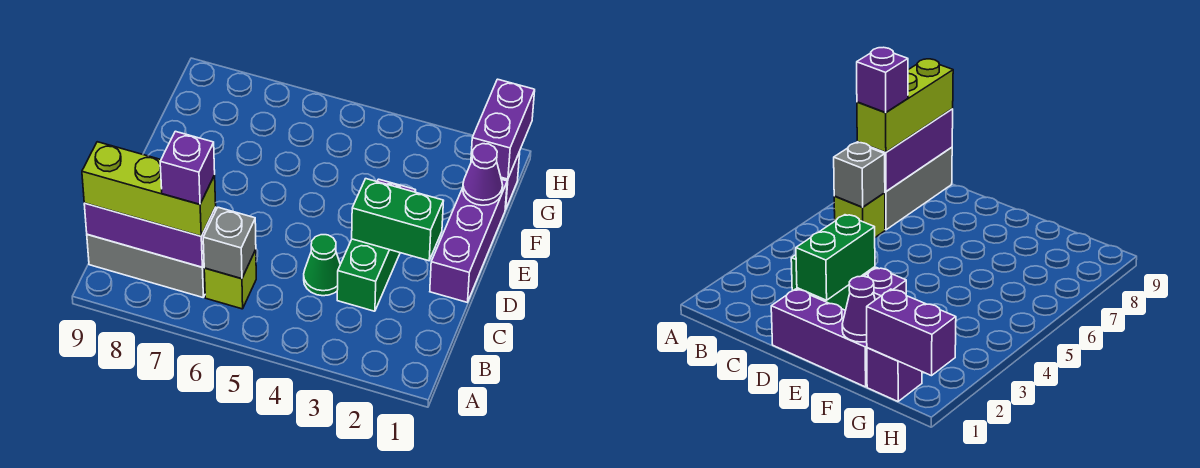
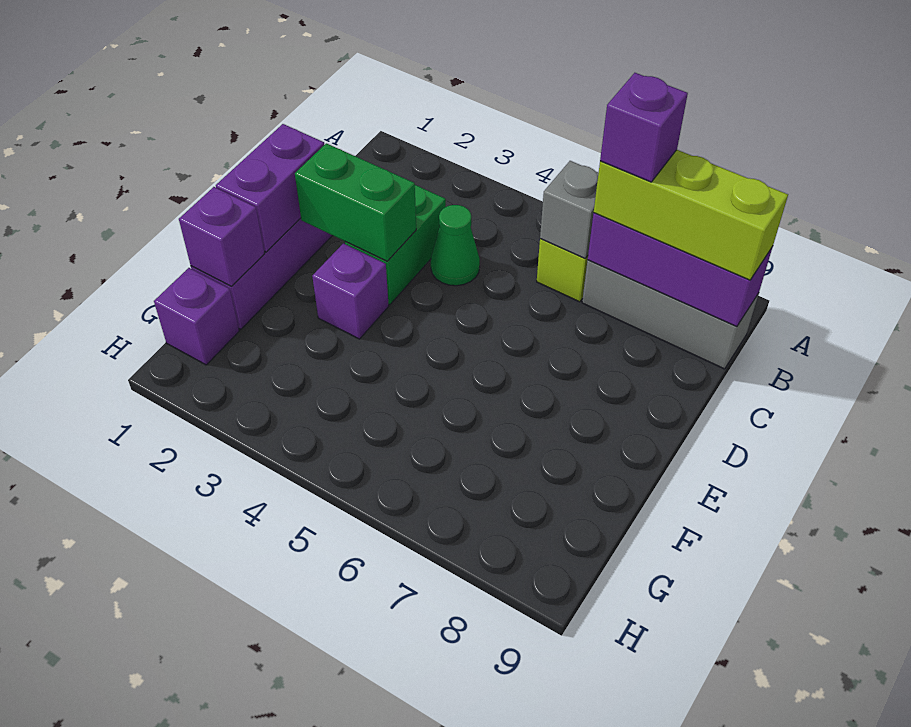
purple 1x1 cone [463,144,503,205] -> purple 1x1 brick [179,187,265,286]
purple 1x2 brick [471,79,535,179] -> purple 1x2 brick moved to [216,124,324,252]

